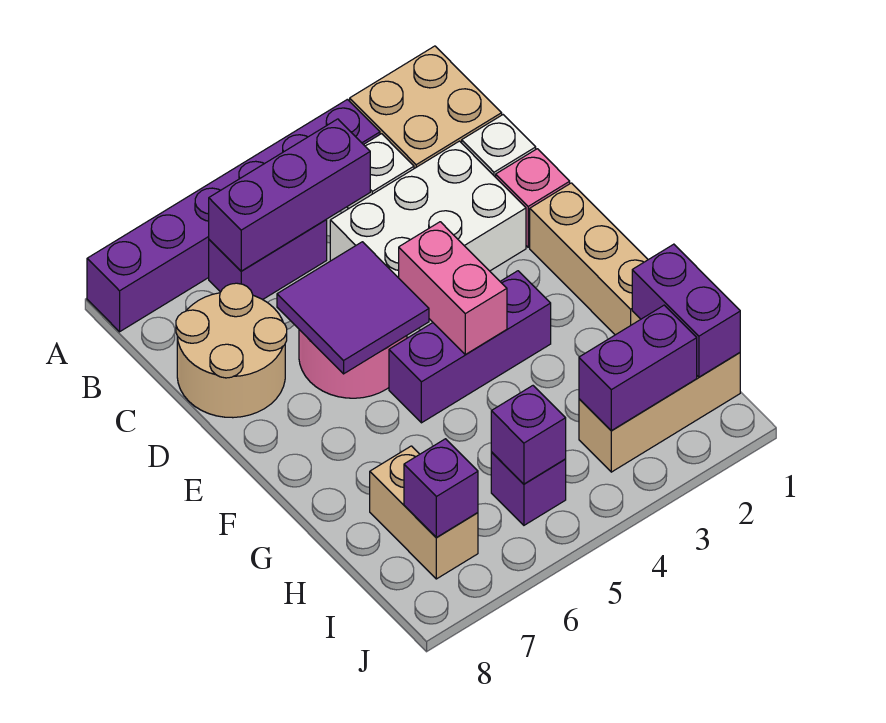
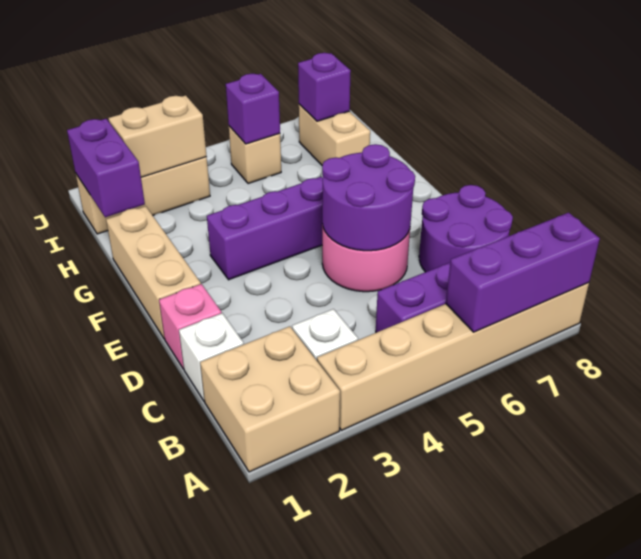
purple 1x6 brick [87,99,380,332] -> tan 1x6 brick [317,283,589,430]
purple 1x3 brick [209,119,370,271] -> purple 1x3 brick moved to [446,213,600,332]
white 2x3 brick [330,141,526,278] -> none
tan 2x2 round brick [176,283,287,418] -> purple 2x2 round brick [419,185,513,272]
purple 2x2 tile [277,242,429,374] -> purple 2x2 round brick [322,144,415,251]
pink 1x2 brick [399,222,507,354] -> none
purple 1x2 brick [579,305,697,431] -> tan 1x2 brick [108,95,207,177]
purple 1x1 brick [491,452,566,525] -> tan 1x1 brick [229,126,281,184]

